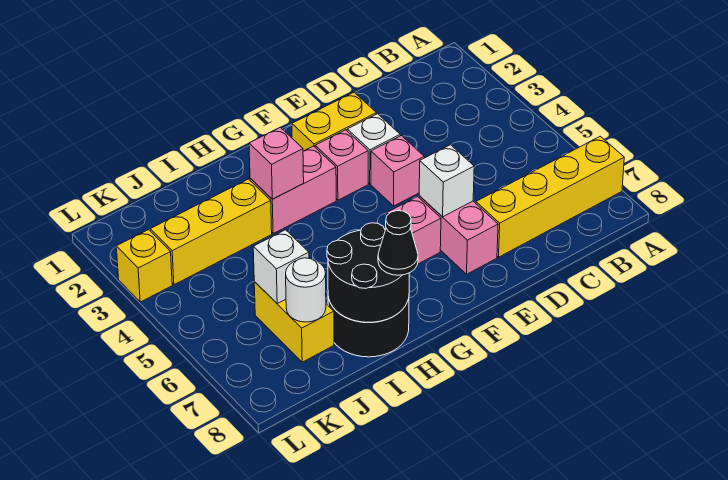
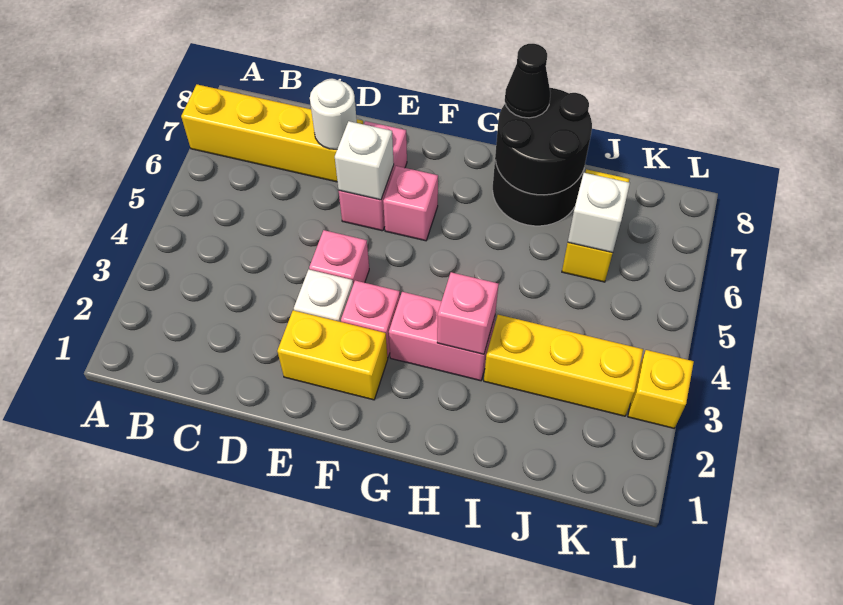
white 1x1 round brick [286,258,326,322] -> white 1x1 round brick moved to [310,80,357,149]

